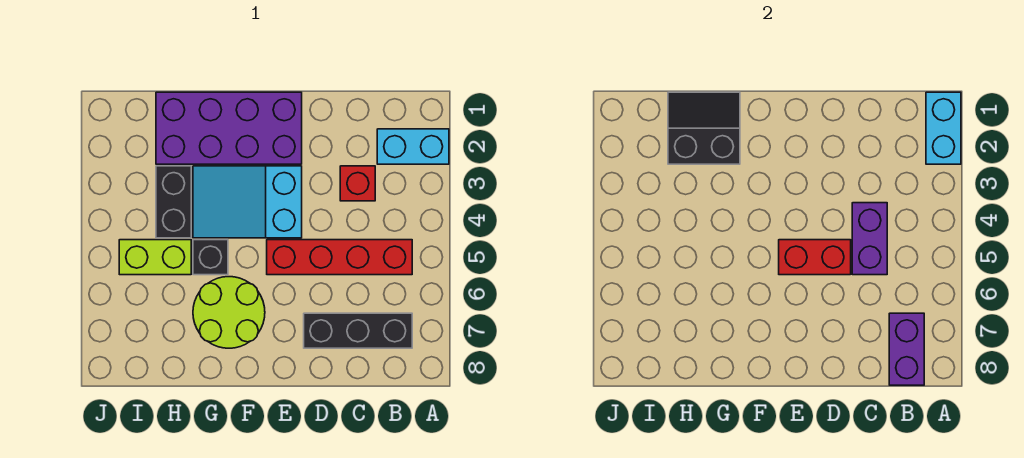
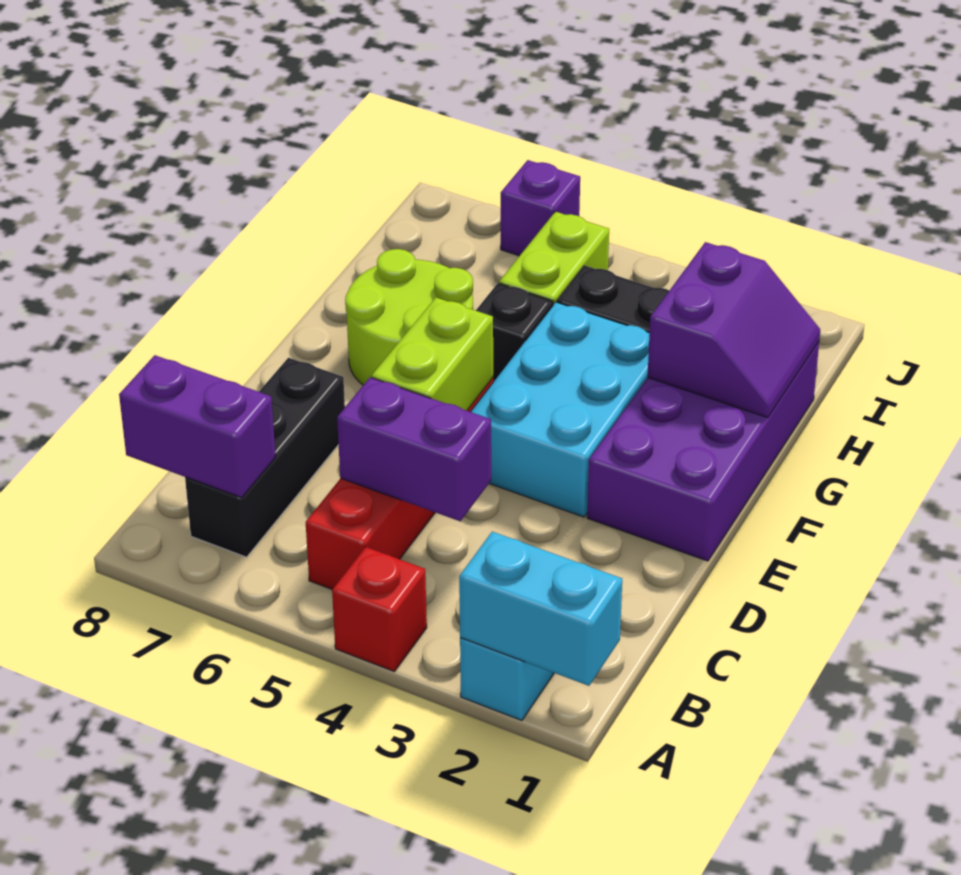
red 1x1 brick [340,166,375,201] -> red 1x1 brick moved to [332,547,427,672]
red 1x2 brick [779,240,851,275] -> lime 1x2 brick [372,298,493,411]
cyan 2x3 slope [193,166,302,238] -> cyan 2x3 brick [471,302,650,517]
black 2x2 slope [668,92,740,164] -> purple 2x2 slope [648,242,820,418]
none -> purple 1x1 brick [501,160,580,256]

